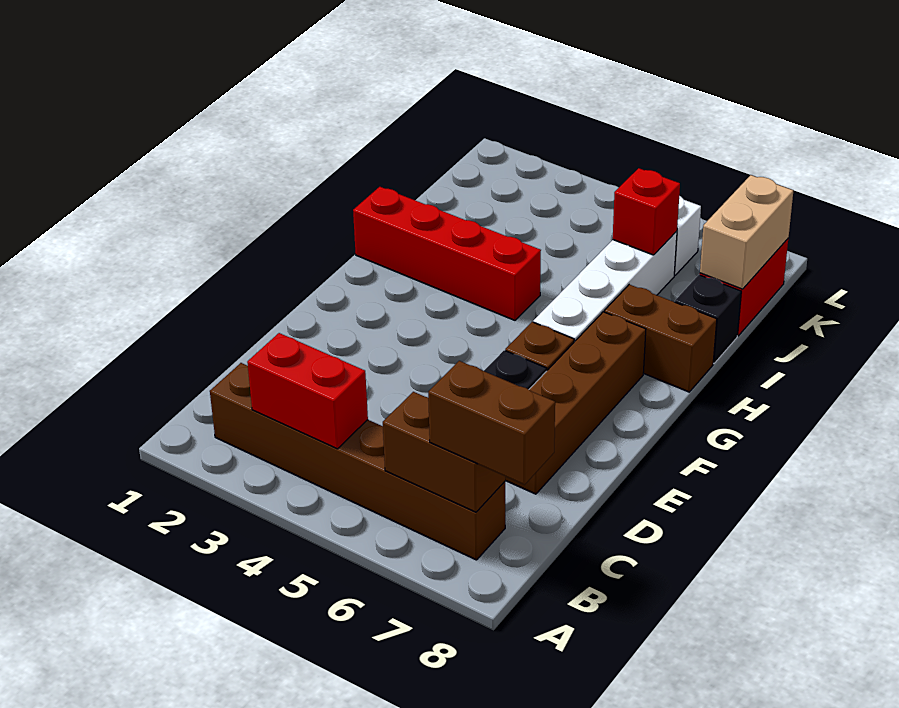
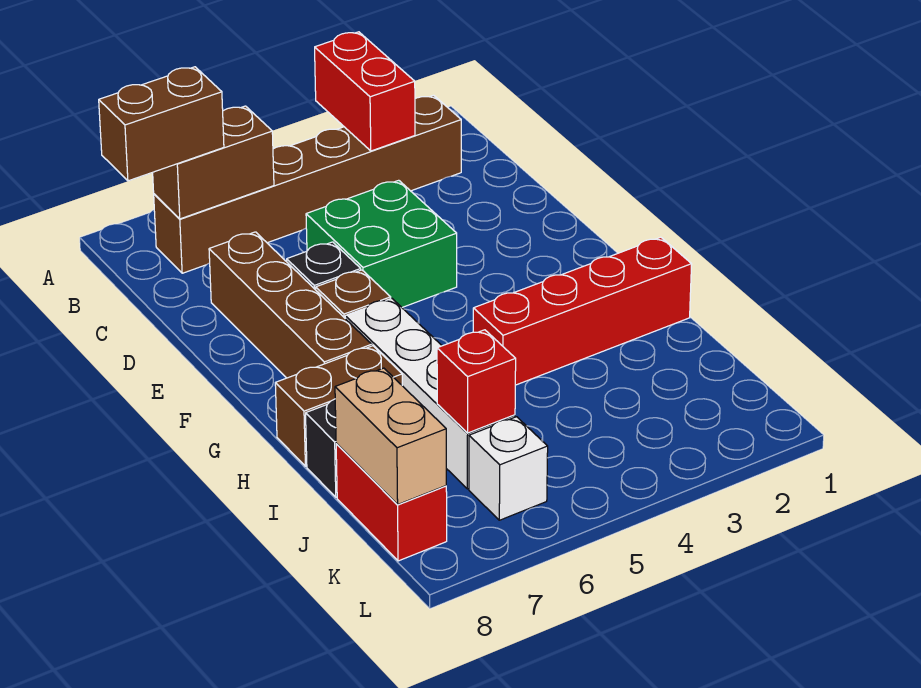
red 1x2 brick [247,333,368,449] -> red 1x2 brick turned to [315,32,415,151]
none -> green 2x2 brick [306,180,457,307]

